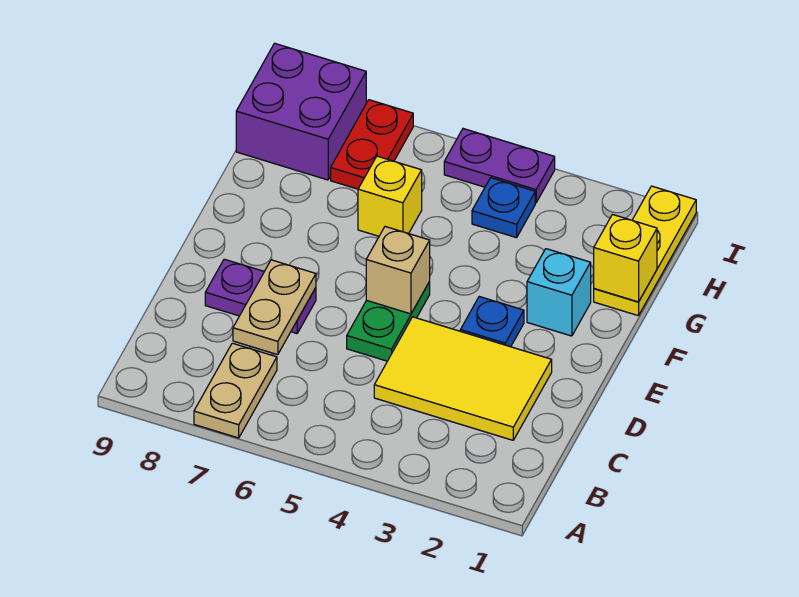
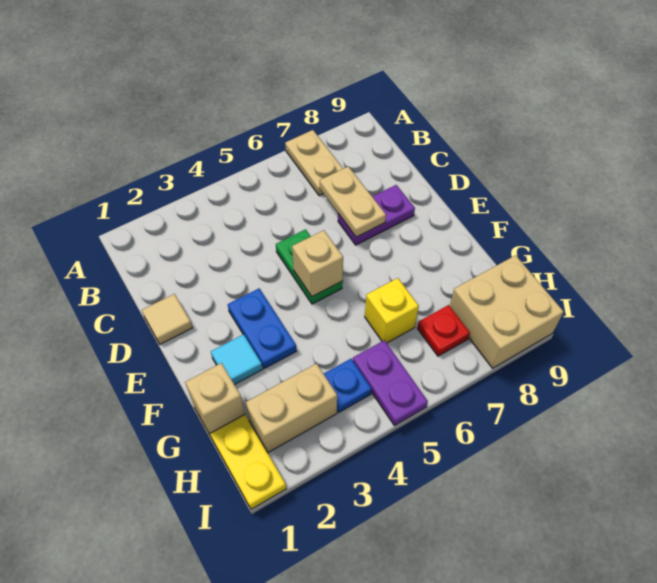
yellow 2x3 tile [374,317,552,440] -> none
none -> tan 1x1 tile [142,294,193,344]
blue 1x1 plate [460,297,524,347] -> blue 1x2 plate [228,288,297,368]
cyan 1x1 brick [527,249,591,336] -> cyan 1x1 tile [211,334,263,385]
yellow 1x1 brick [594,215,657,302] -> tan 1x1 brick [185,363,245,433]
none -> tan 1x2 brick [245,364,337,453]
red 1x2 plate [331,100,413,189] -> red 1x1 plate [417,305,470,356]
purple 2x2 brick [236,43,366,180] -> tan 2x2 brick [450,255,564,368]
purple 1x2 plate [444,129,555,203] -> purple 1x2 plate turned to [353,340,428,426]

